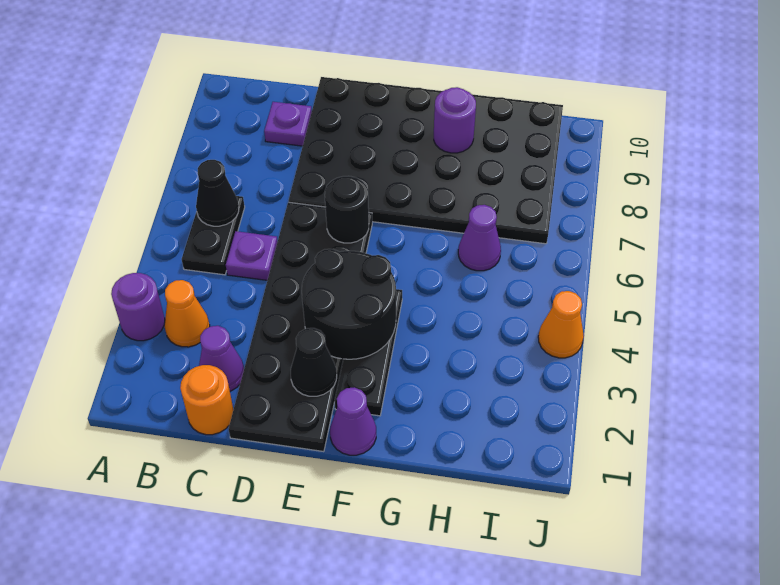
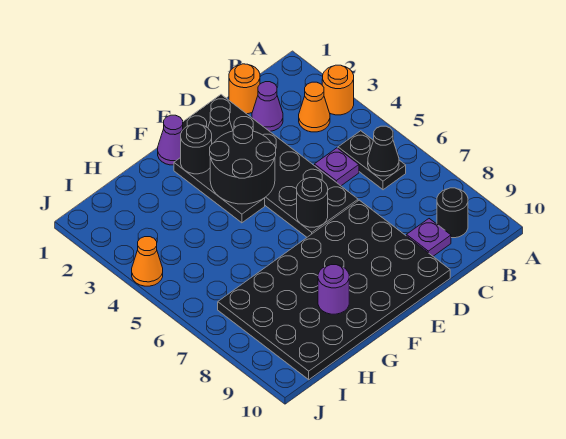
purple 1x1 round brick [111,273,165,341] -> orange 1x1 round brick [322,65,354,115]
none -> black 1x1 round brick [437,188,468,238]
none -> black 1x1 round brick [181,124,212,174]
purple 1x1 cone [458,205,501,271] -> none

